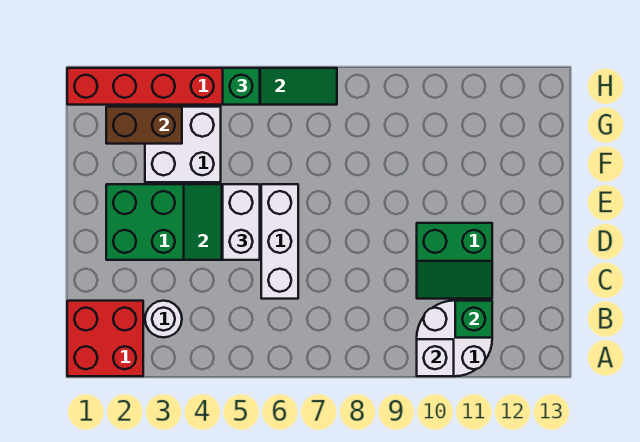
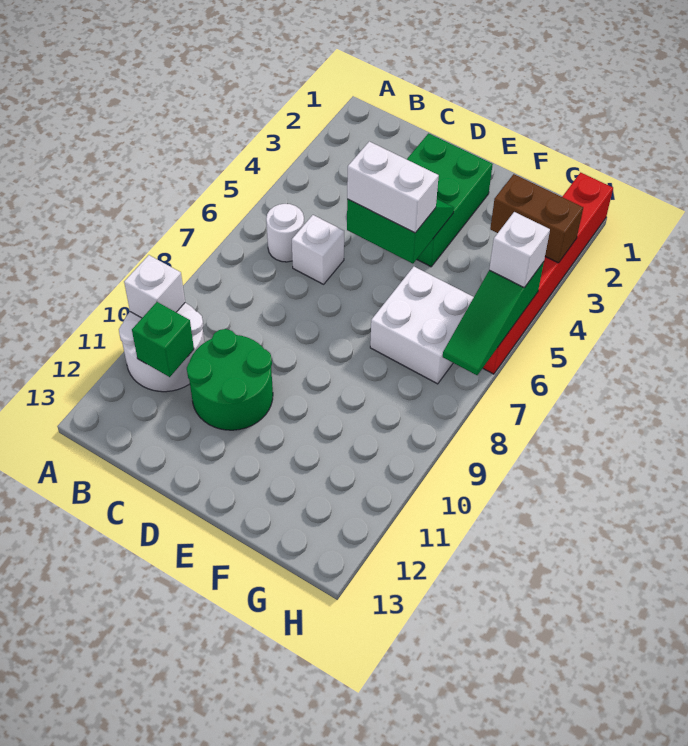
red 2x2 brick [67,301,143,376] -> none
white 1x1 round brick [145,301,182,337] -> white 1x1 round brick moved to [266,204,304,262]
white 1x3 brick [261,184,298,299] -> white 1x1 brick [292,215,344,284]
green 2x2 slope [417,223,492,299] -> green 2x2 round brick [187,329,273,430]
white 2x2 brick [145,107,221,182] -> white 2x2 brick moved to [370,267,474,384]
brown 1x2 brick [106,107,182,144] -> brown 1x2 brick turned to [490,174,583,263]
green 1x1 brick [223,68,260,105] -> white 1x1 brick [489,212,550,287]

